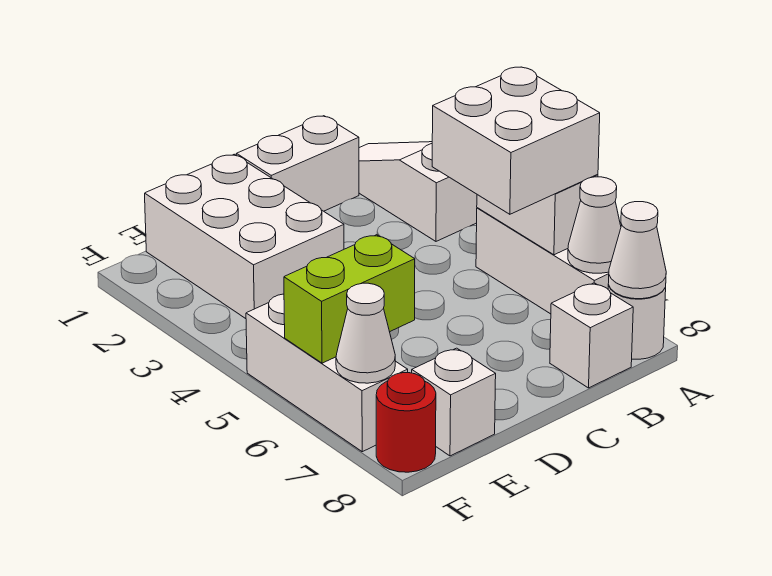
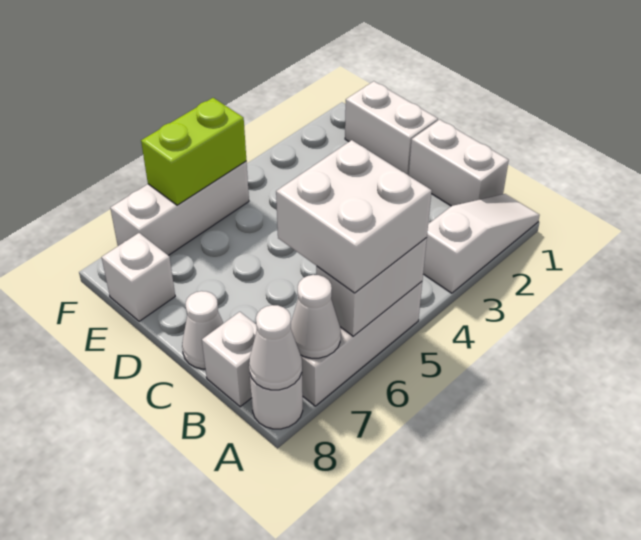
white 2x3 brick [145,154,344,319] -> white 1x2 brick [345,81,438,176]
lime 1x2 brick [284,235,415,363] -> lime 1x2 brick turned to [141,98,246,205]
white 1x1 cone [336,283,395,383] -> white 1x1 cone moved to [182,291,223,369]
red 1x1 round brick [376,373,436,472] -> none

